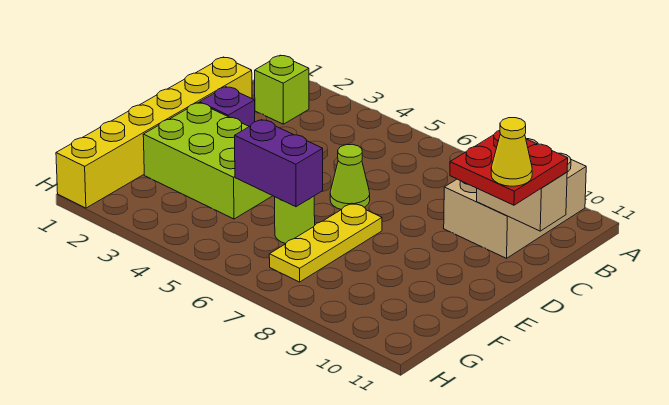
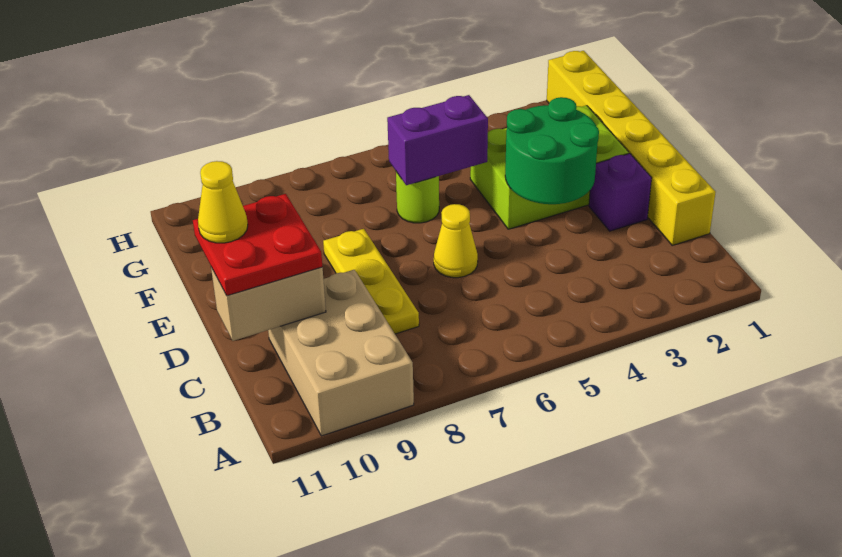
lime 1x1 brick [255,55,309,124] -> none
none -> green 2x2 round brick [505,97,599,204]
lime 1x1 cone [330,144,370,210] -> yellow 1x1 cone [434,204,478,278]
yellow 1x3 plate [269,203,382,282] -> yellow 1x3 plate moved to [323,229,419,334]

